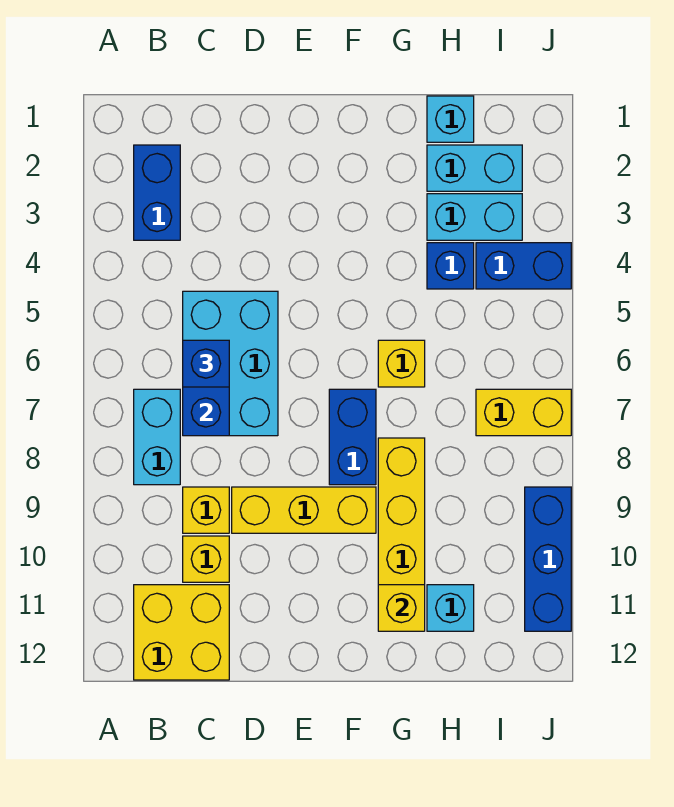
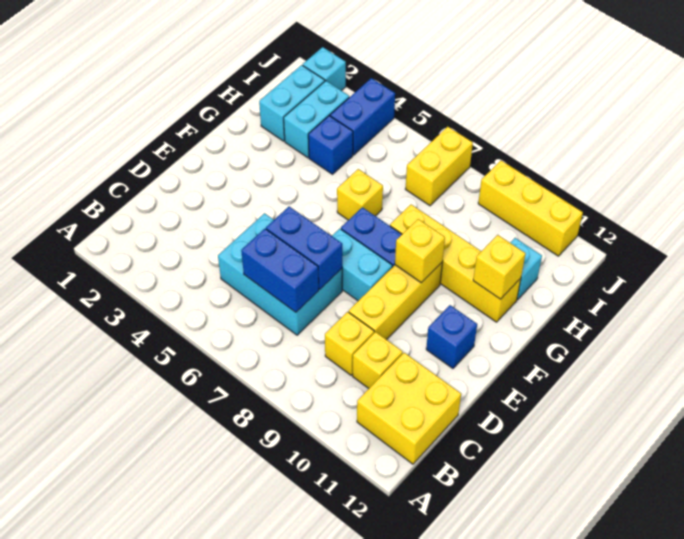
blue 1x2 brick [134,145,180,240] -> blue 1x2 brick moved to [266,207,342,289]
cyan 1x2 brick [134,389,180,485] -> cyan 1x2 brick moved to [332,229,392,301]
blue 1x1 brick [183,340,229,387] -> blue 1x1 brick moved to [426,305,477,368]
none -> yellow 1x1 brick [395,219,445,283]
cyan 1x1 brick [427,96,474,142] -> cyan 1x1 brick moved to [303,47,346,91]
blue 1x3 brick [525,487,571,631] -> yellow 1x3 brick [478,161,583,256]

